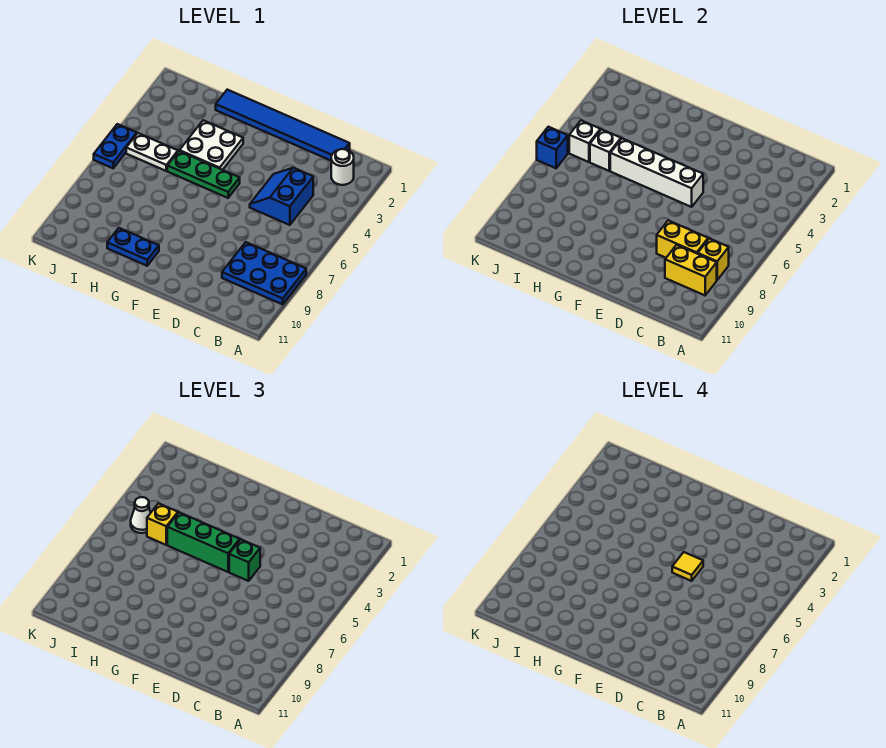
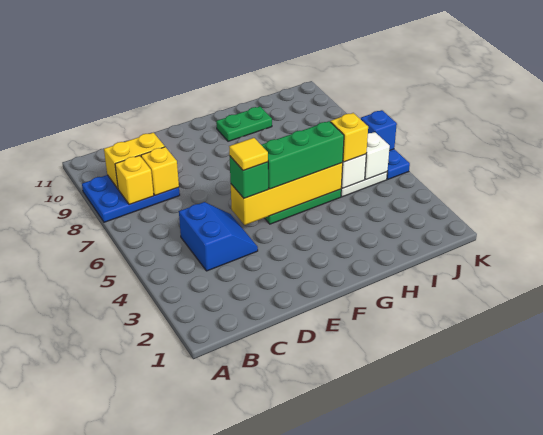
white 1x1 round brick [331,149,354,185] -> none
blue 1x6 tile [216,90,350,160] -> none
yellow 1x2 brick [657,220,708,258] -> yellow 1x1 brick [141,147,179,195]
white 1x4 brick [610,138,703,207] -> yellow 1x4 brick [231,163,343,225]
white 2x2 plate [180,120,243,170] -> none
blue 1x2 plate [107,228,159,266] -> green 1x2 plate [216,107,272,141]
white 1x1 cone [131,497,151,533] -> none

